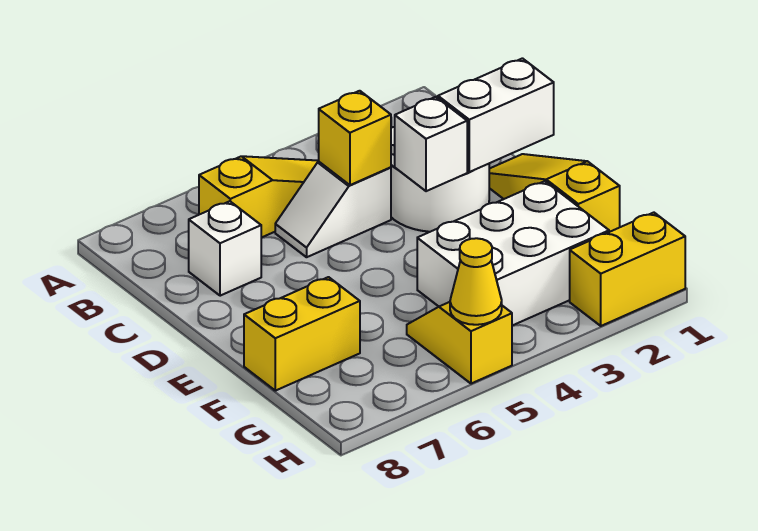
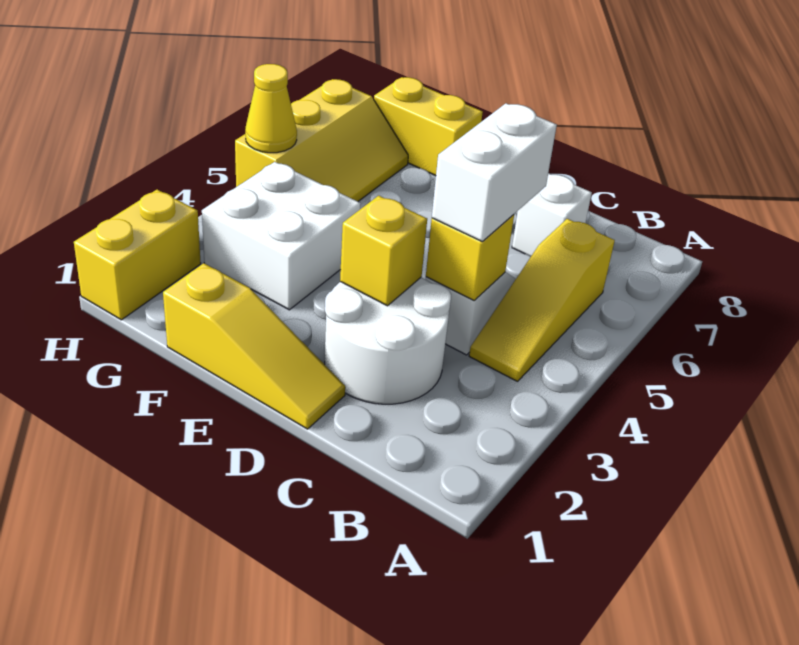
white 1x2 brick [438,58,554,172] -> white 1x2 brick moved to [432,103,557,241]
white 1x1 brick [395,97,467,191] -> yellow 1x1 brick [340,196,427,306]
white 2x3 brick [417,181,609,326] -> white 2x2 brick [202,162,361,310]
yellow 1x2 brick [244,277,360,391] -> yellow 1x2 brick turned to [374,77,483,176]
yellow 1x2 slope [407,302,512,384] -> yellow 2x3 slope [235,79,408,201]

